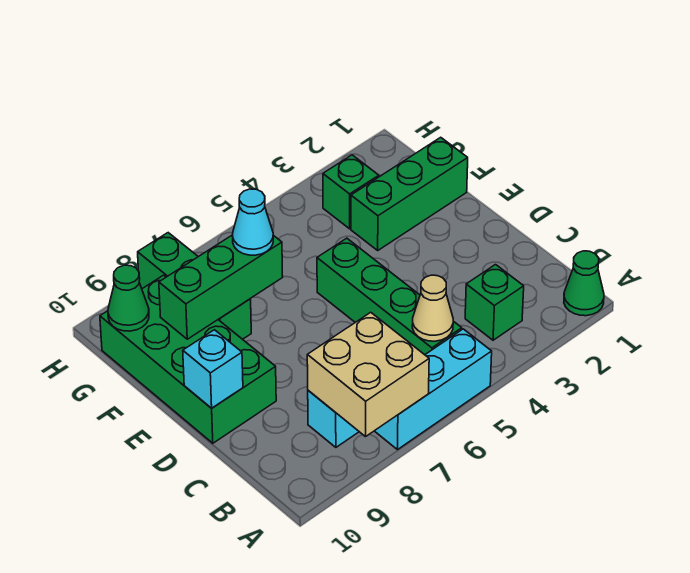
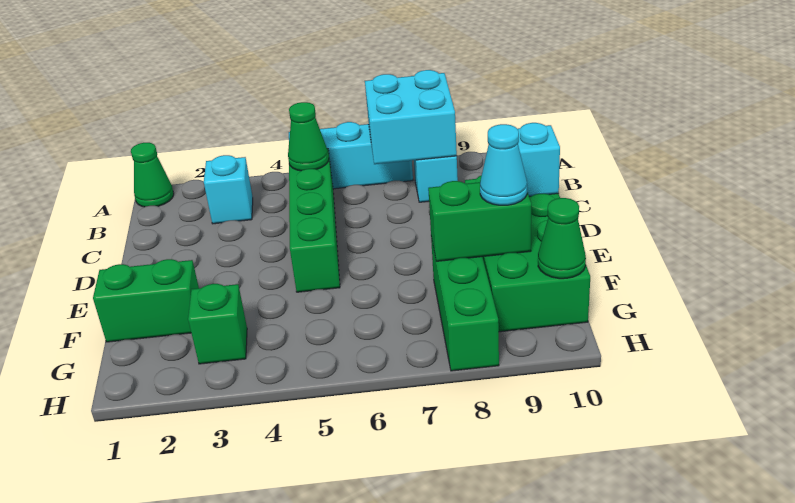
tan 2x2 brick [307,312,429,437] -> cyan 2x2 brick [365,70,457,164]
green 1x1 brick [465,265,524,340] -> cyan 1x1 brick [203,155,253,224]
tan 1x1 cone [412,275,453,341] -> green 1x1 cone [288,102,329,171]
green 1x3 brick [351,137,468,250] -> green 1x2 brick [93,259,199,342]
green 1x3 brick [159,235,283,339] -> green 1x2 brick [428,181,531,261]
cyan 1x1 cone [233,189,273,255] -> cyan 1x1 cone moved to [480,124,527,205]

